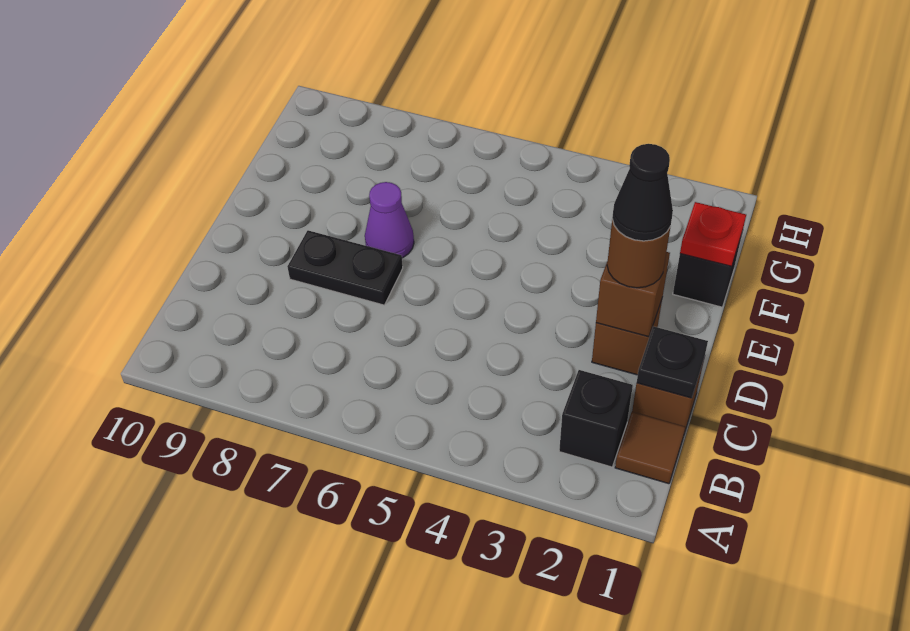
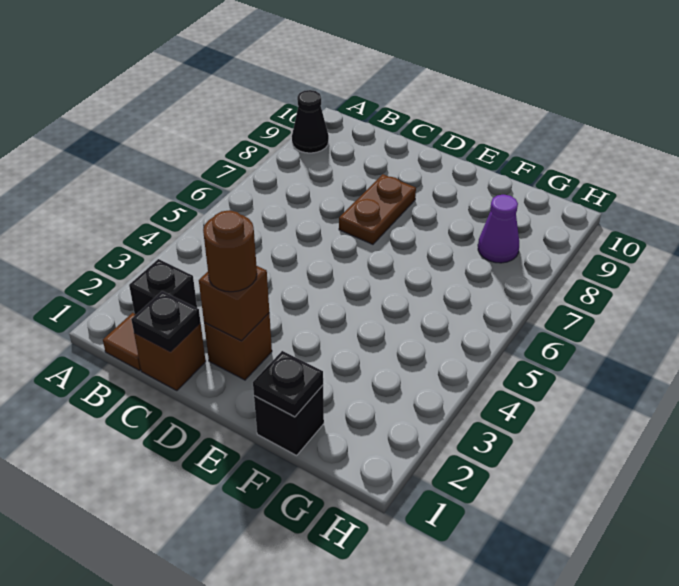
black 1x1 cone [612,144,673,241] -> black 1x1 cone moved to [292,90,329,153]
black 1x2 plate [287,230,403,305] -> brown 1x2 plate [339,174,416,244]
purple 1x1 cone [365,182,414,258] -> purple 1x1 cone moved to [478,195,519,263]
red 1x1 plate [680,202,746,267] -> black 1x1 plate [253,351,323,417]

